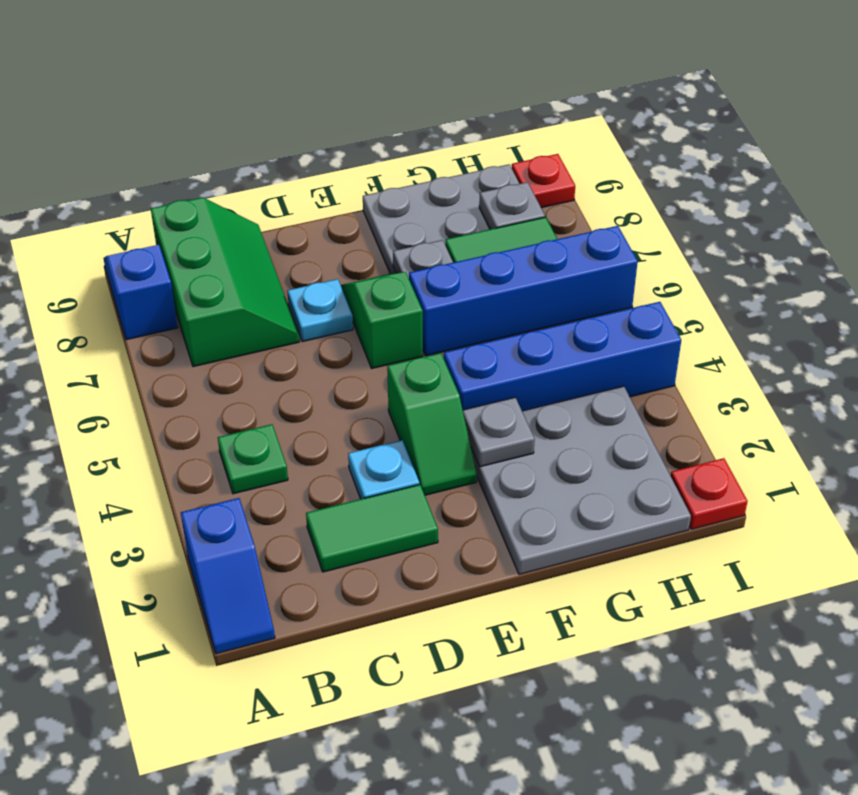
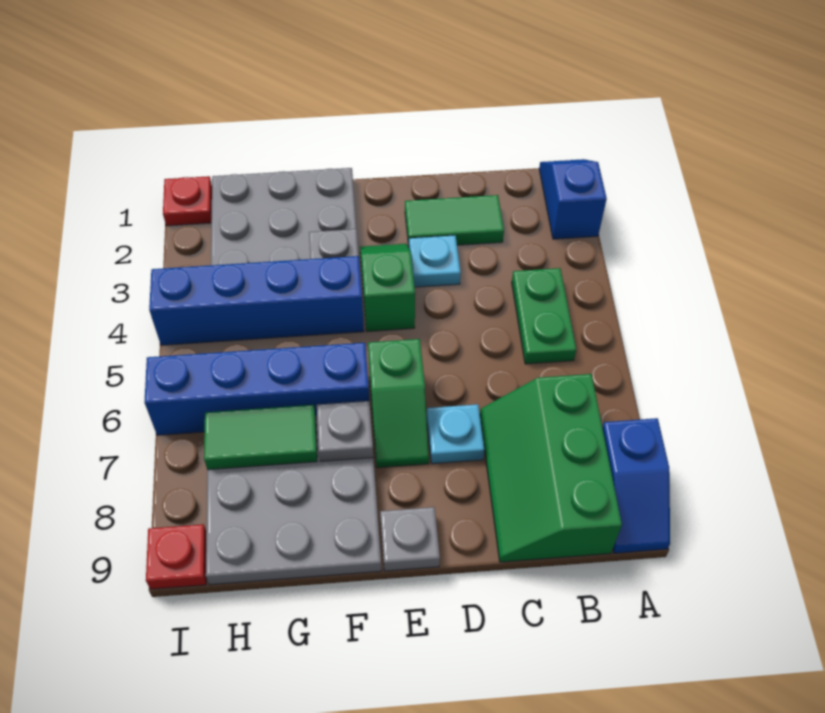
green 1x1 plate [218,424,288,494] -> green 1x2 plate [512,268,576,364]
grey 1x1 plate [479,182,545,229] -> grey 1x1 plate moved to [380,507,440,571]

